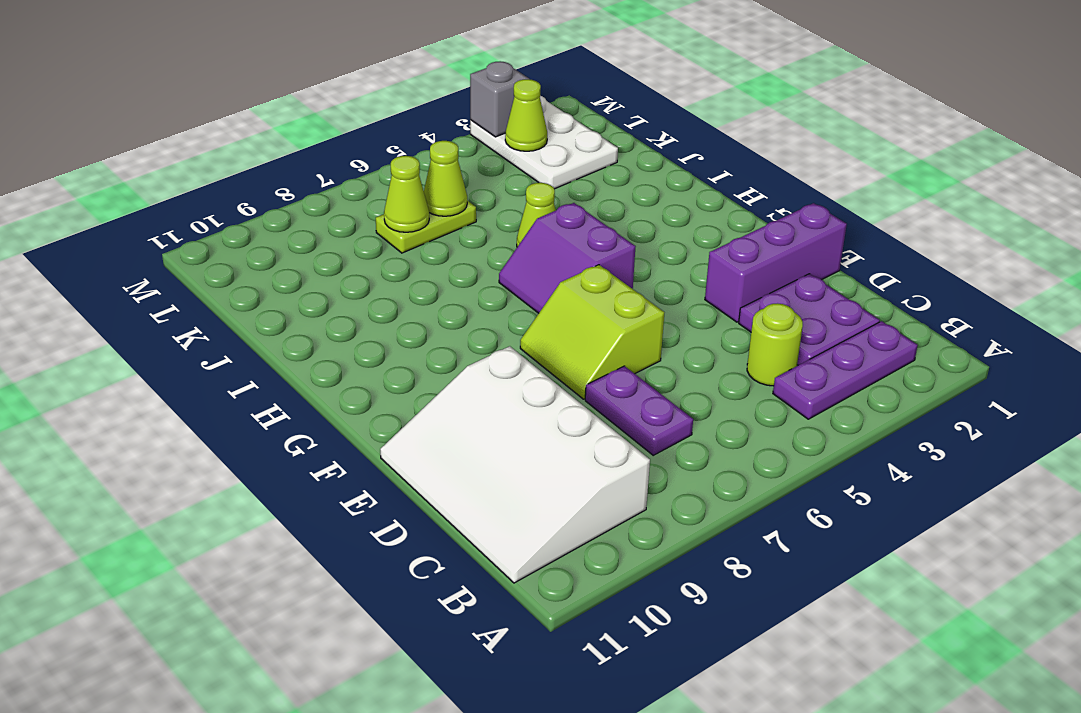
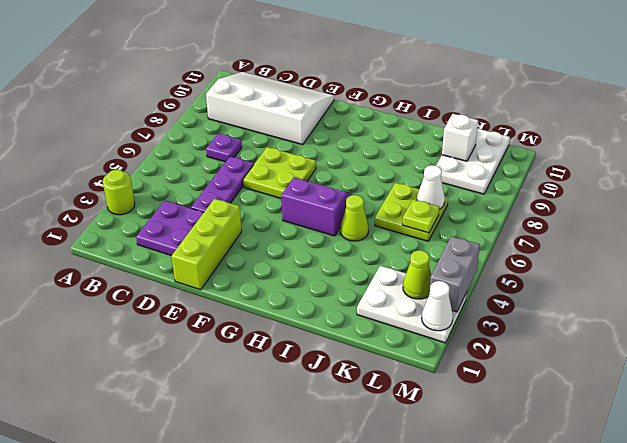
purple 1x3 plate [773,321,918,419] -> purple 1x3 plate moved to [191,156,254,212]
lime 1x1 round brick [747,303,803,386] -> lime 1x1 round brick moved to [103,170,135,215]
purple 1x2 plate [585,366,693,455] -> purple 1x1 plate [206,133,242,162]
purple 1x3 brick [705,203,847,322] -> lime 1x3 brick [171,199,242,290]
lime 2x2 slope [520,265,665,399] -> lime 2x2 plate [243,147,316,199]
lime 1x2 plate [376,200,476,253] -> lime 2x2 plate [375,183,448,241]
lime 1x1 cone [424,141,467,216] -> lime 1x1 plate [402,199,439,233]
lime 1x1 cone [384,156,429,232] -> white 1x1 cone [417,165,445,209]
none -> white 2x3 plate [436,129,510,194]
none -> white 1x1 brick [442,114,478,161]
none -> white 1x1 cone [422,281,453,331]
grey 1x1 brick [470,61,529,137] -> grey 1x2 brick [429,236,480,312]

